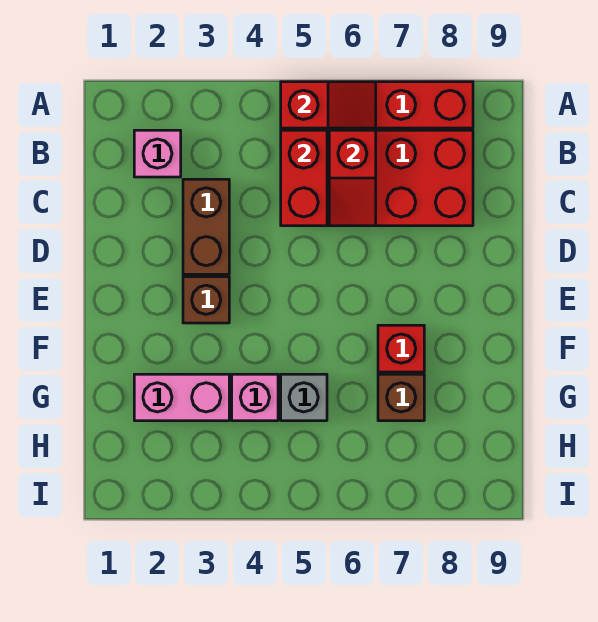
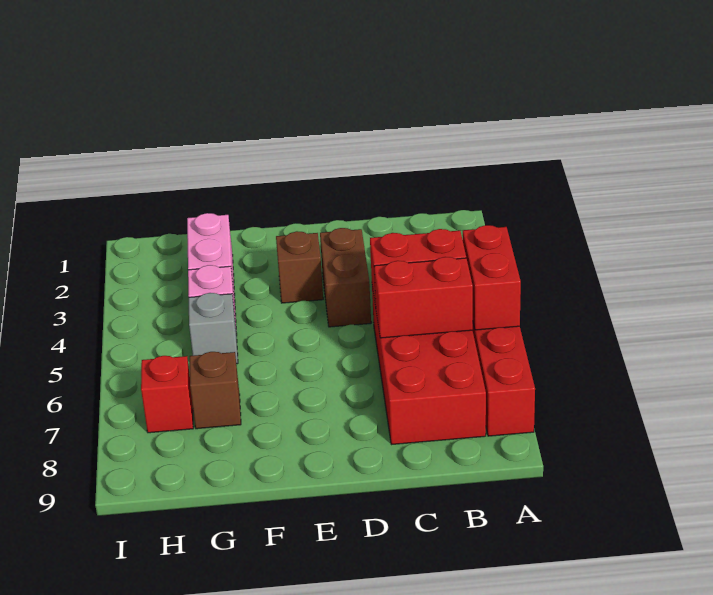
red 1x2 slope [281,82,376,128] -> red 1x2 brick [463,225,521,330]
pink 1x1 brick [134,130,181,177] -> none
red 1x2 slope [329,130,376,226] -> red 1x2 brick [374,257,473,338]
brown 1x2 brick [183,179,229,274] -> brown 1x2 brick turned to [320,228,371,327]
red 1x1 brick [378,325,424,372] -> red 1x1 brick moved to [141,356,193,433]

